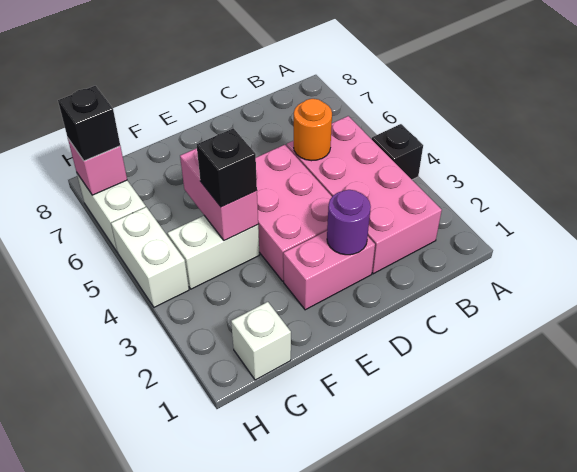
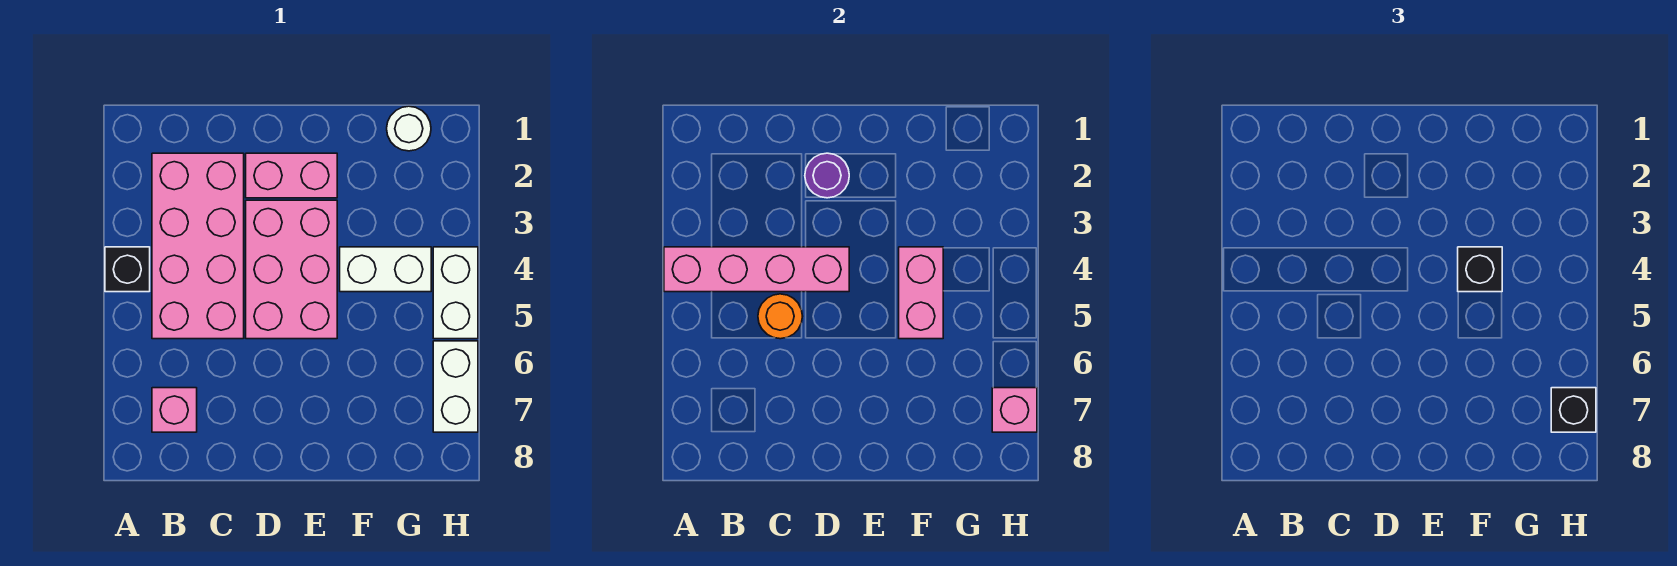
none -> pink 1x4 brick [664,247,849,292]
none -> pink 1x1 brick [152,388,197,432]
white 1x1 brick [231,302,291,380] -> white 1x1 round brick [387,106,431,151]

